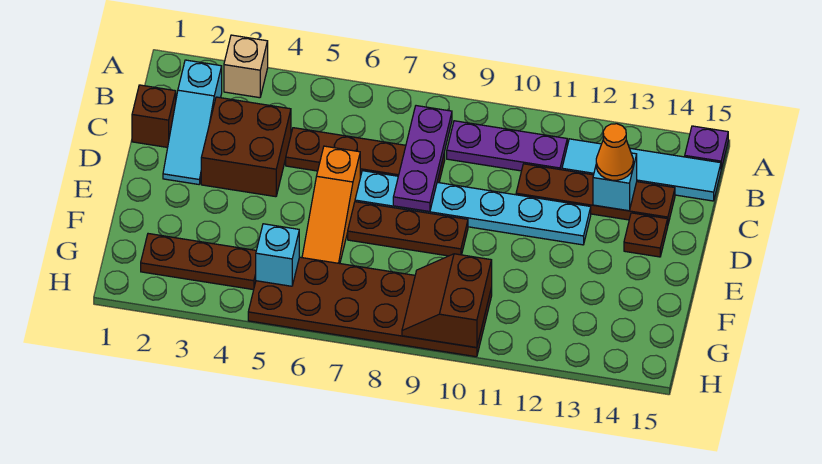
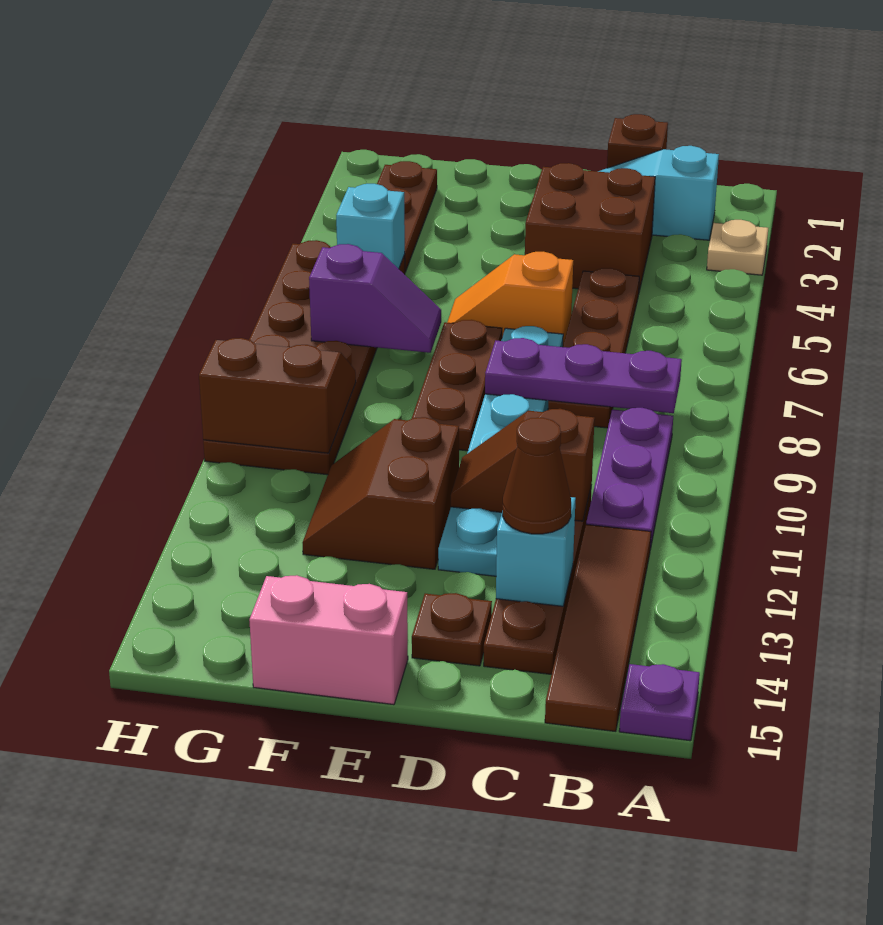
tan 1x1 brick [224,35,268,98] -> tan 1x1 plate [707,220,768,275]
cyan 1x4 tile [562,139,721,201] -> brown 1x4 tile [545,524,651,731]
none -> brown 1x2 slope [451,409,595,521]
orange 1x1 cone [596,124,633,180] -> brown 1x1 cone [503,418,571,534]
orange 1x3 slope [302,146,360,264] -> orange 1x2 slope [447,252,573,344]
none -> brown 2x2 slope [302,417,459,569]
none -> pink 1x2 brick [249,575,408,705]
none -> purple 1x2 slope [309,244,441,353]

